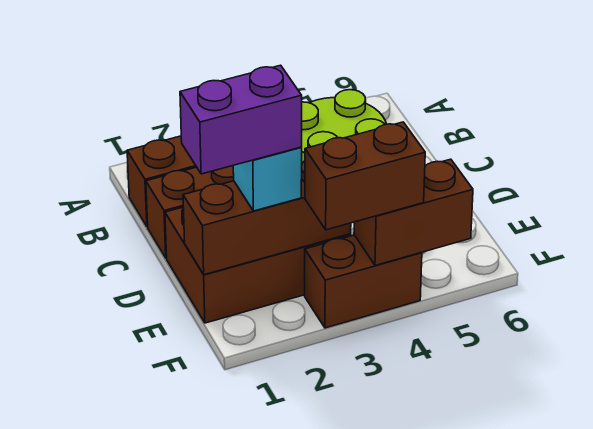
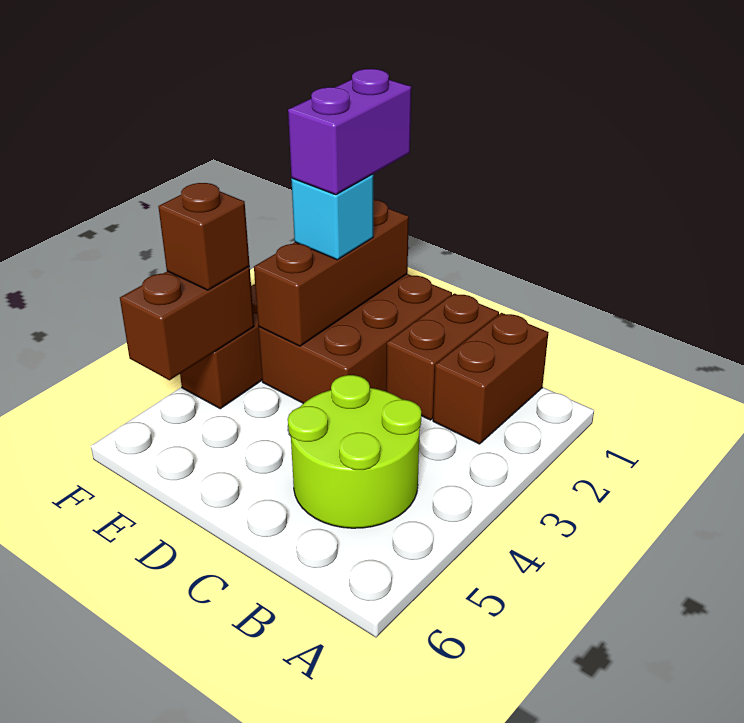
brown 1x2 brick [305,122,425,230] -> brown 1x1 brick [158,183,250,290]

